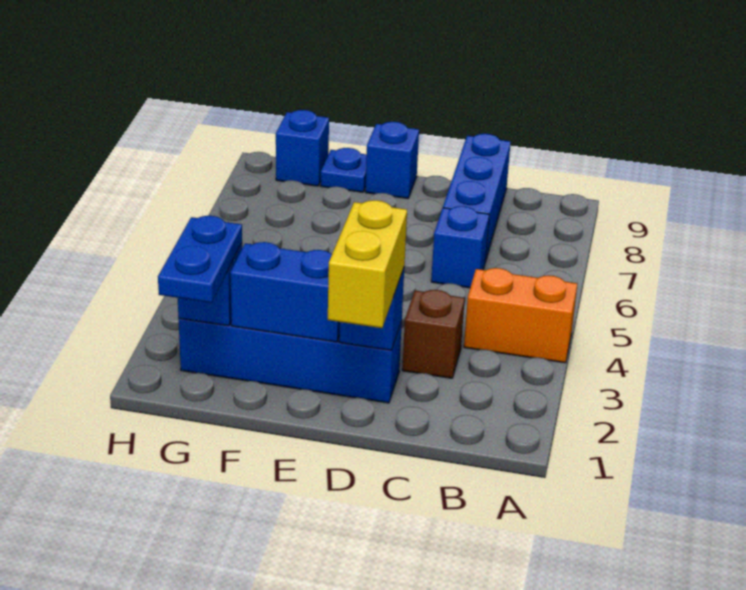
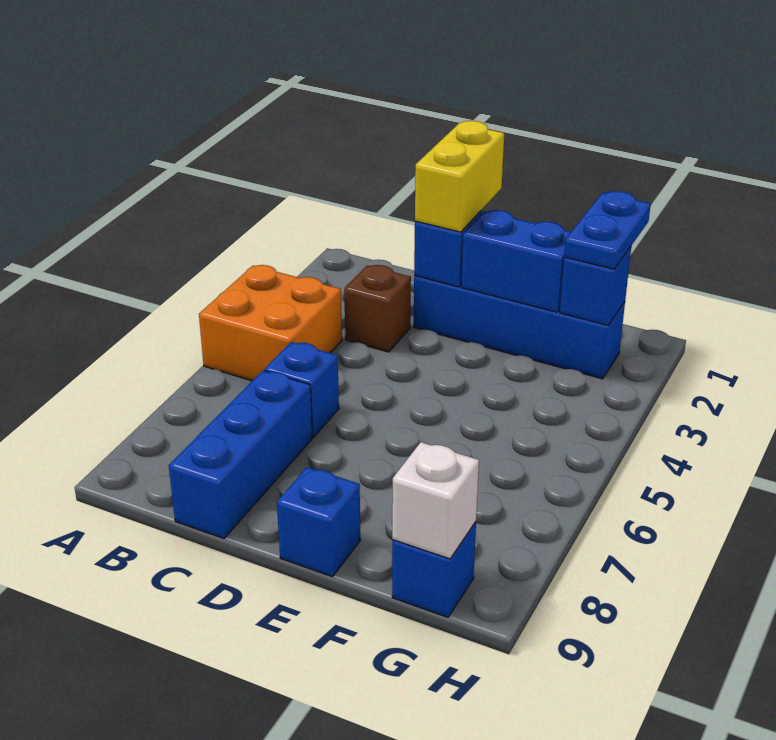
orange 1x2 brick [464,268,577,363] -> orange 2x2 brick [199,265,342,381]
blue 1x1 plate [320,148,367,192] -> none
none -> white 1x1 brick [392,442,479,559]

